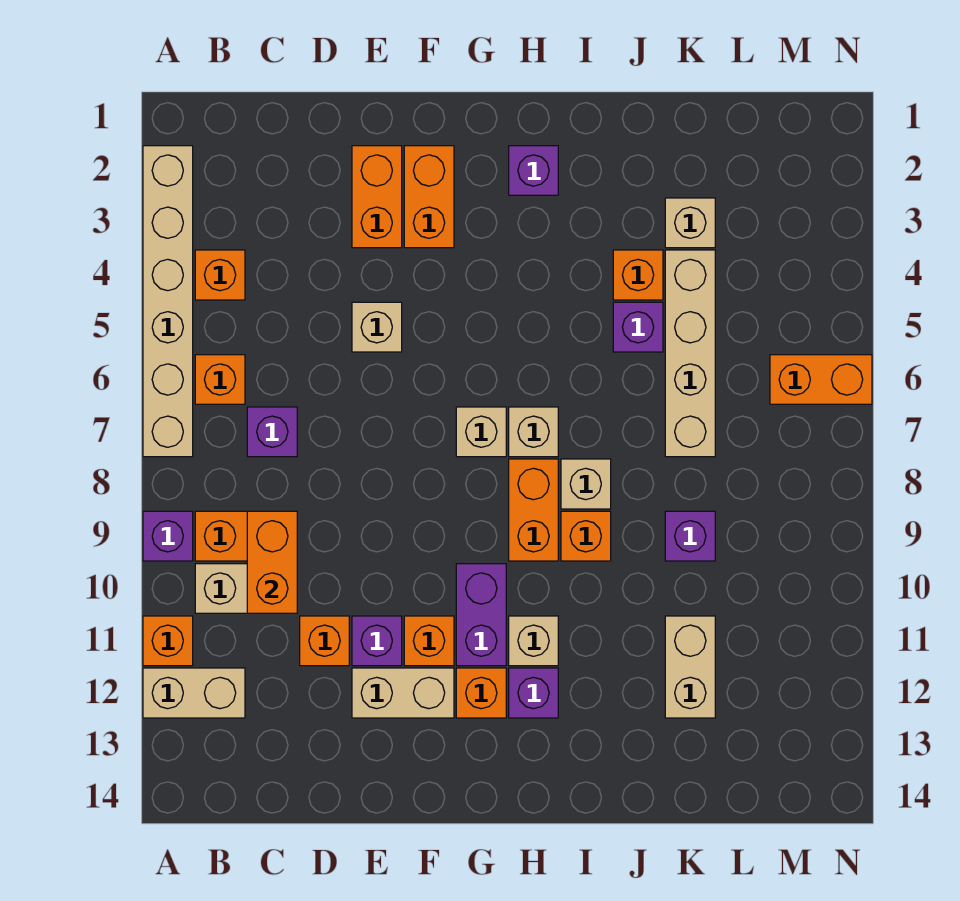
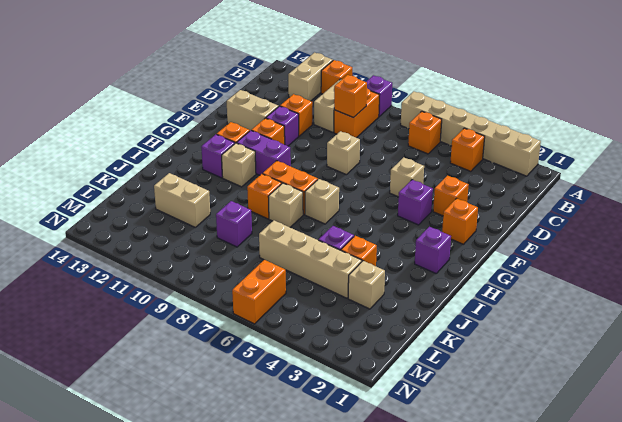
purple 1x1 brick [247,407,297,457] -> purple 1x1 brick moved to [398,180,433,225]
orange 1x2 brick [247,511,297,613] -> orange 1x1 brick [334,75,367,118]
orange 1x2 brick [352,146,402,248] -> orange 1x1 brick [433,176,469,216]
tan 1x2 brick [352,668,454,718] -> tan 1x2 brick turned to [227,90,279,131]
orange 1x2 brick [404,146,454,248] -> orange 1x1 brick [442,198,478,244]
tan 1x1 brick [456,407,506,457] -> tan 1x1 brick moved to [327,131,360,175]

